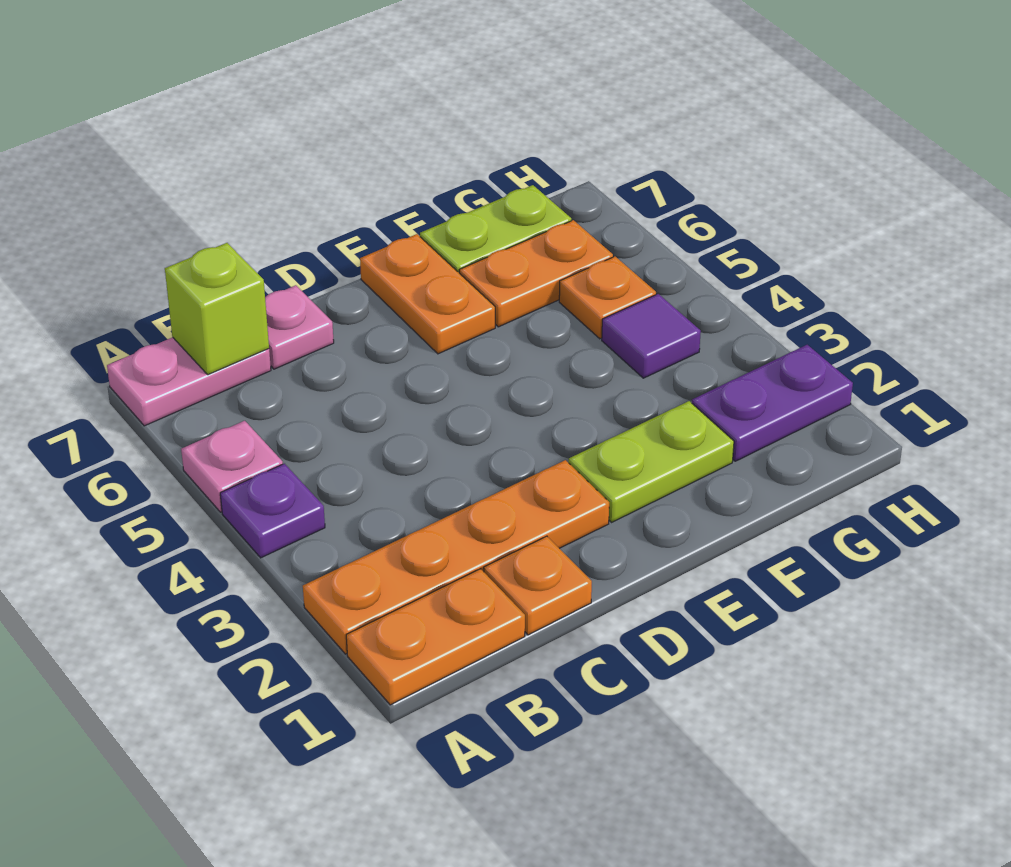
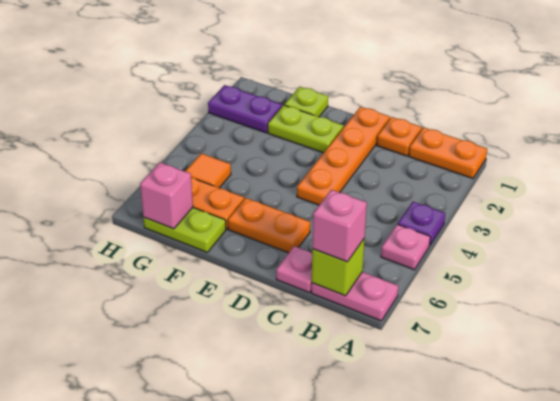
orange 1x4 plate [303,460,609,654] -> orange 1x4 plate turned to [297,107,390,205]
none -> pink 1x1 brick [312,190,367,262]
orange 1x2 plate [360,234,495,354] -> orange 1x2 plate turned to [228,198,310,253]
none -> lime 1x1 plate [284,87,328,117]
purple 1x1 tile [602,294,701,378] -> none
orange 1x1 plate [559,257,656,339] -> orange 1x1 tile [185,153,231,188]
none -> pink 1x1 brick [140,162,193,229]

